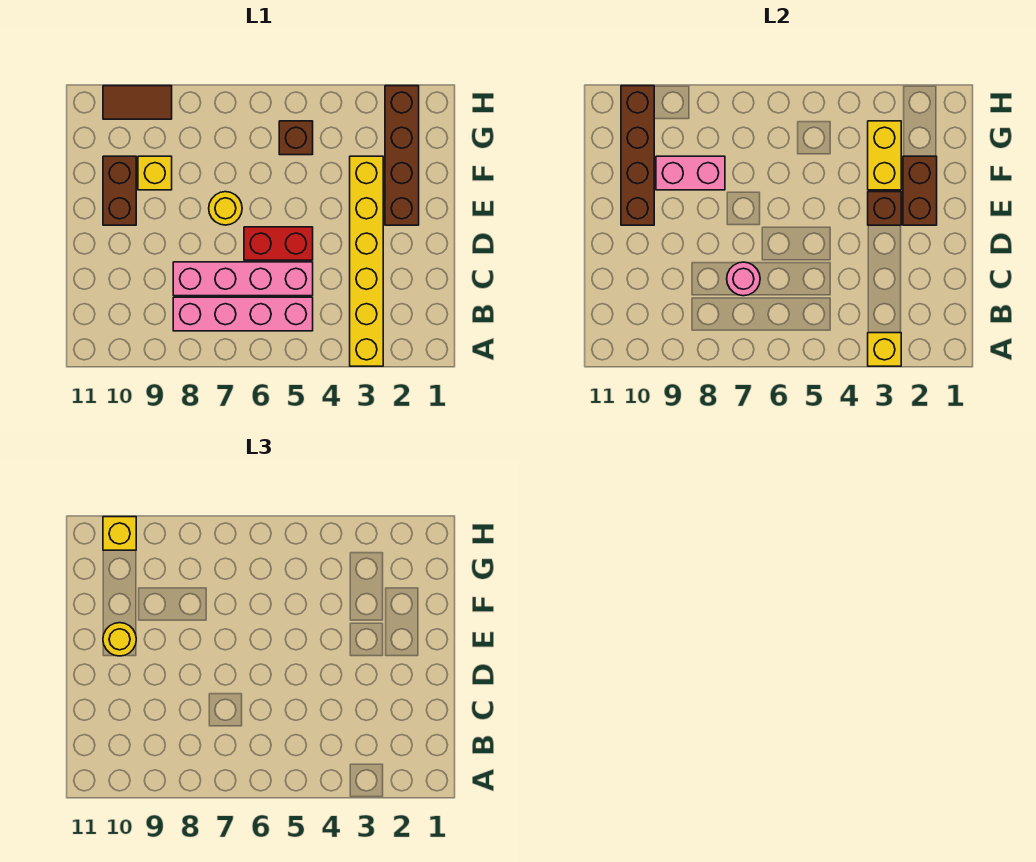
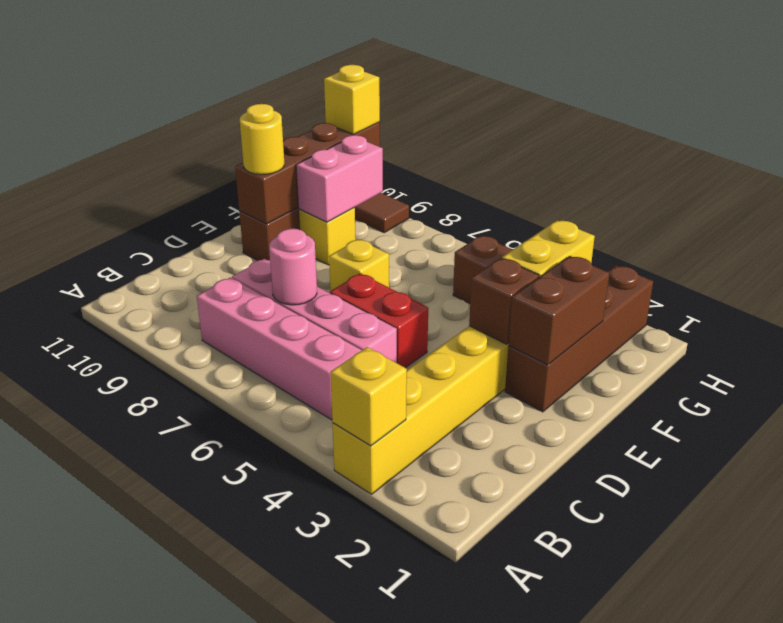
yellow 1x1 round brick [209,192,242,225] -> yellow 1x1 brick [329,239,389,291]
pink 1x2 brick [656,156,725,190] -> pink 1x2 brick turned to [296,135,383,222]

